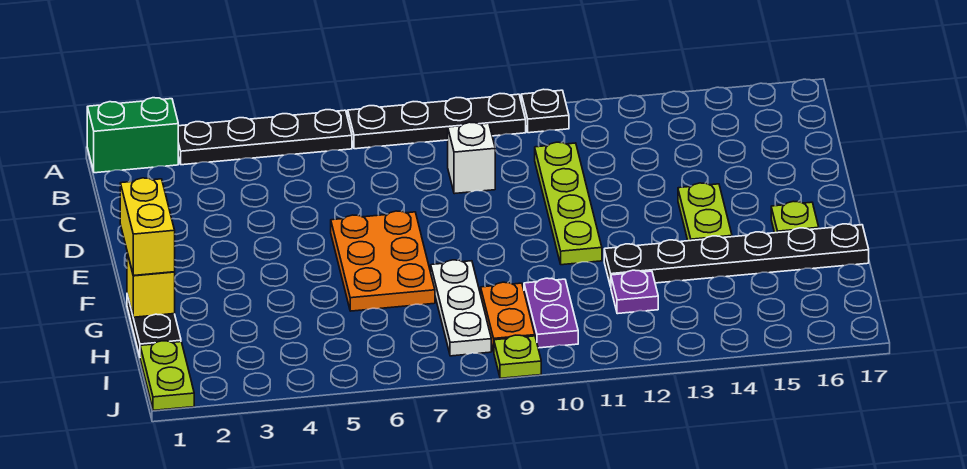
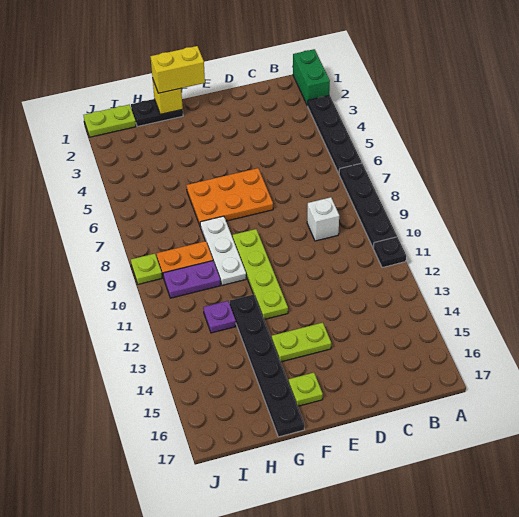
lime 1x4 plate [535,142,602,265] -> lime 1x4 plate turned to [233,229,288,320]
white 1x3 plate [431,260,491,356] -> white 1x3 plate turned to [200,216,246,285]

